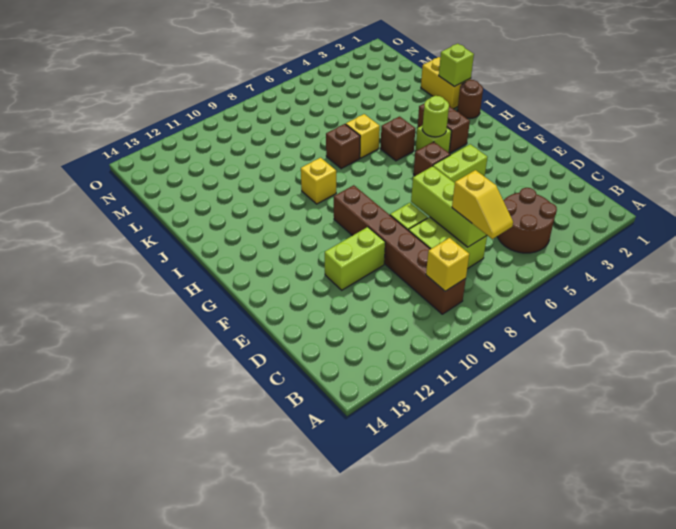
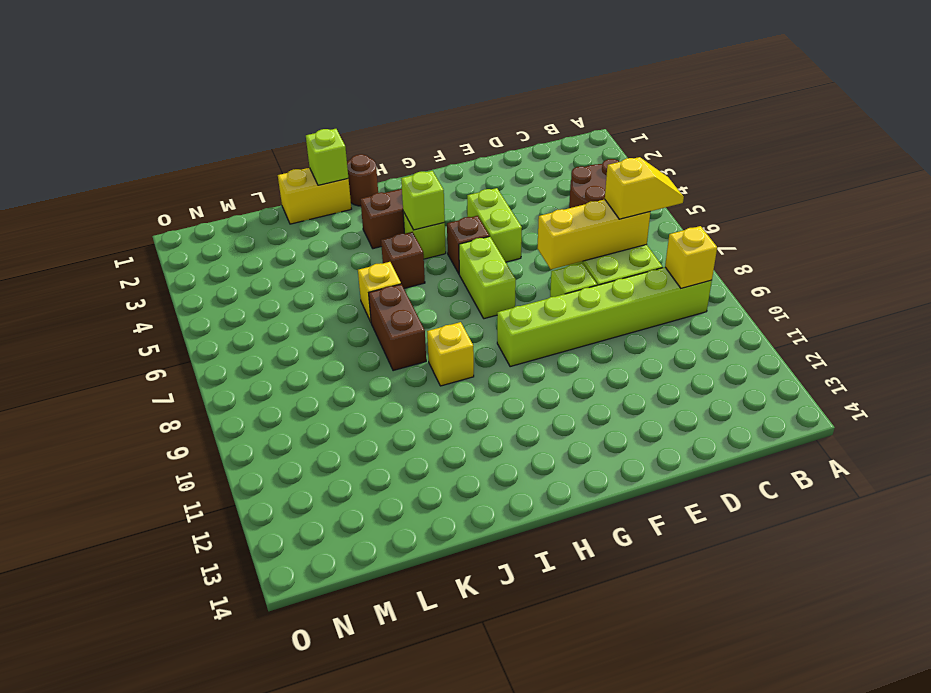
brown 1x6 brick [334,185,466,314] -> lime 1x6 brick [497,267,712,367]
lime 1x3 brick [411,166,487,247] -> yellow 1x3 brick [537,199,650,269]
lime 1x2 brick [325,227,385,290] -> lime 1x2 brick moved to [459,236,516,319]
lime 1x1 round brick [422,96,449,137] -> lime 1x1 brick [401,171,445,230]
brown 1x1 brick [326,124,360,169] -> brown 1x2 brick [369,284,426,371]

